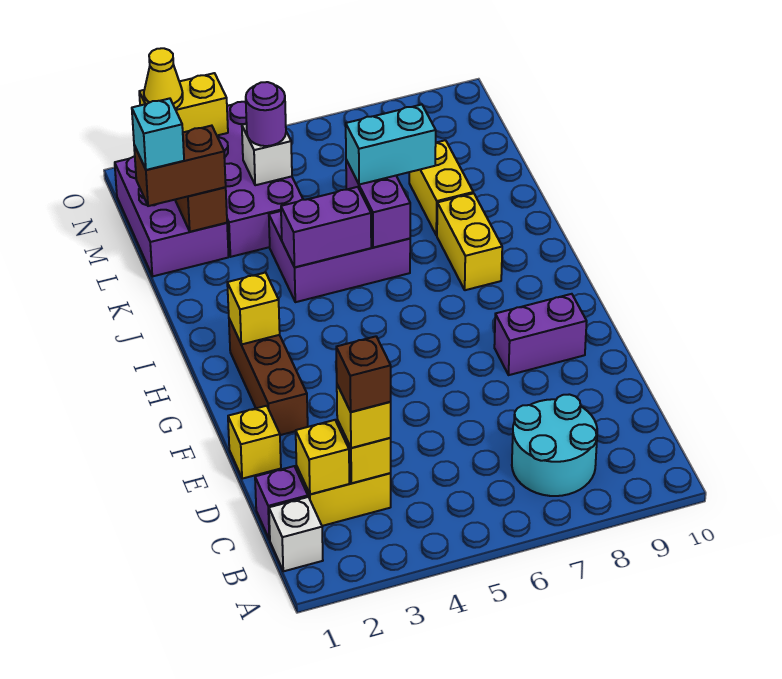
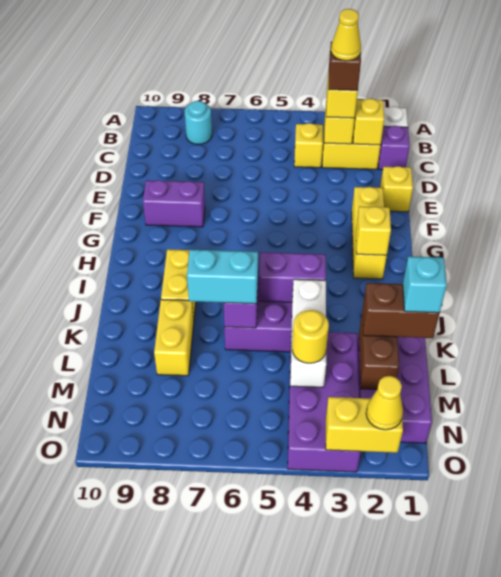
cyan 2x2 round brick [512,394,597,496] -> cyan 1x1 round brick [184,101,212,144]
none -> yellow 1x1 cone [331,9,361,61]
none -> yellow 1x1 brick [294,123,323,168]
brown 1x3 brick [229,319,308,435] -> yellow 1x3 brick [352,187,387,279]
white 1x1 brick [242,124,292,185] -> white 1x3 brick [290,279,326,387]
purple 1x1 round brick [246,82,286,146] -> yellow 1x1 round brick [292,310,329,363]

